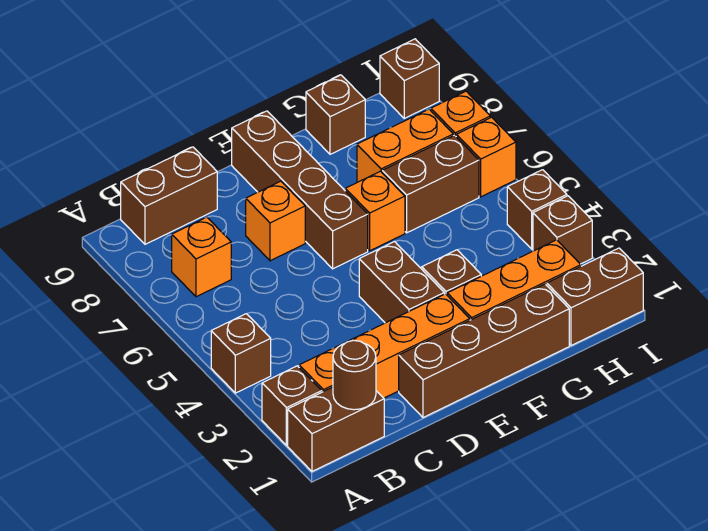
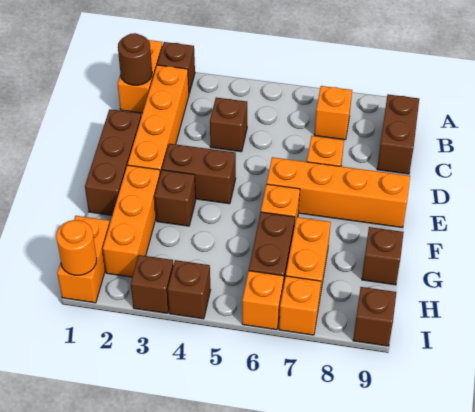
brown 1x2 brick [288,387,384,471] -> orange 1x2 brick [118,40,162,113]
brown 1x1 brick [211,314,271,393] -> brown 1x1 brick moved to [210,98,247,152]
brown 1x4 brick [399,284,569,417] -> brown 1x3 brick [85,109,141,215]
brown 1x4 brick [232,111,368,269] -> orange 1x4 brick [267,157,410,228]
brown 1x2 brick [547,248,643,346] -> orange 1x2 brick [57,216,110,303]
none -> orange 1x1 round brick [56,220,97,275]

